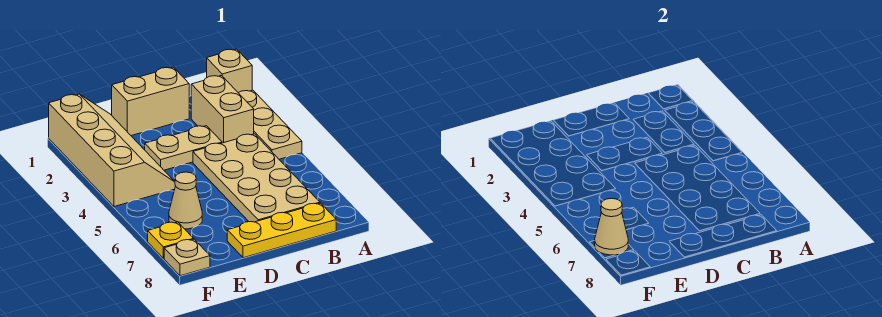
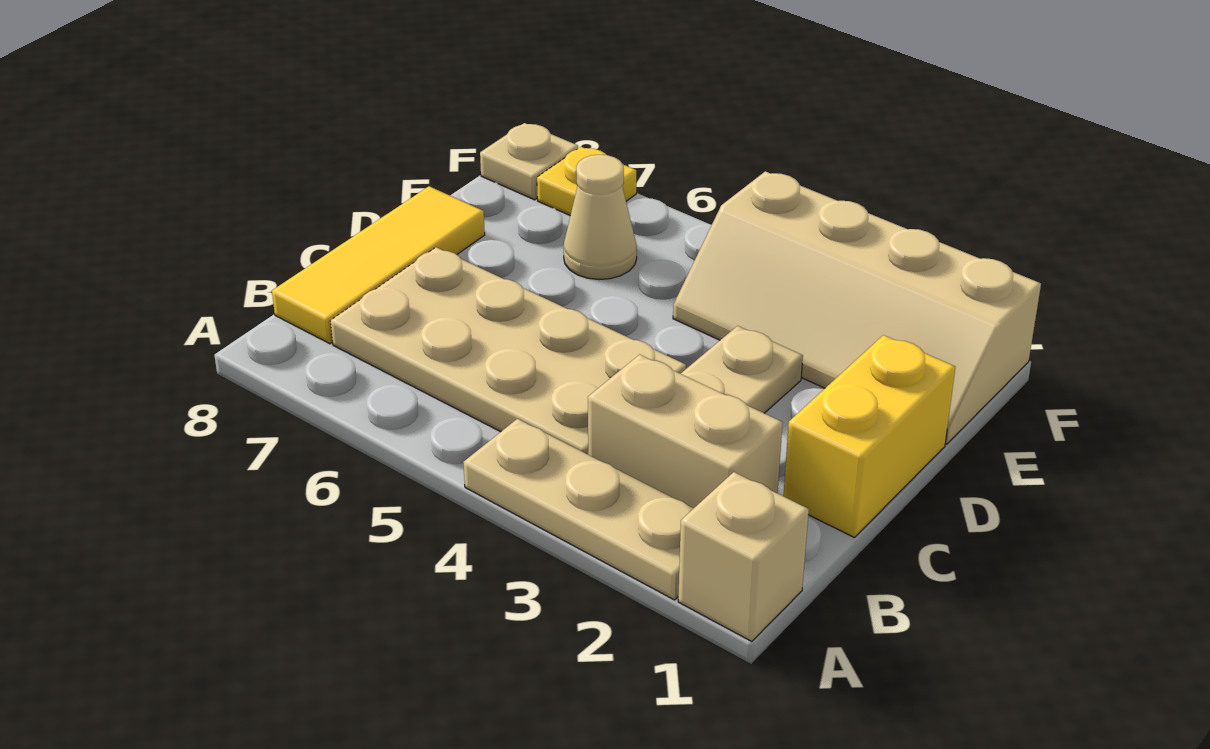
yellow 1x3 plate [227,203,336,258] -> yellow 1x3 tile [272,186,485,344]
tan 1x2 brick [112,67,189,136] -> yellow 1x2 brick [783,335,955,538]
tan 1x1 cone [595,198,628,255] -> none

